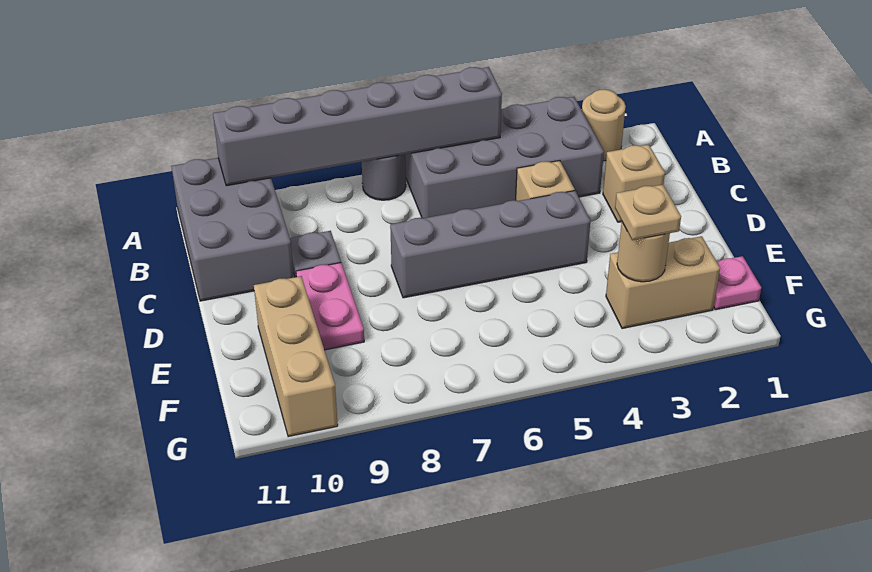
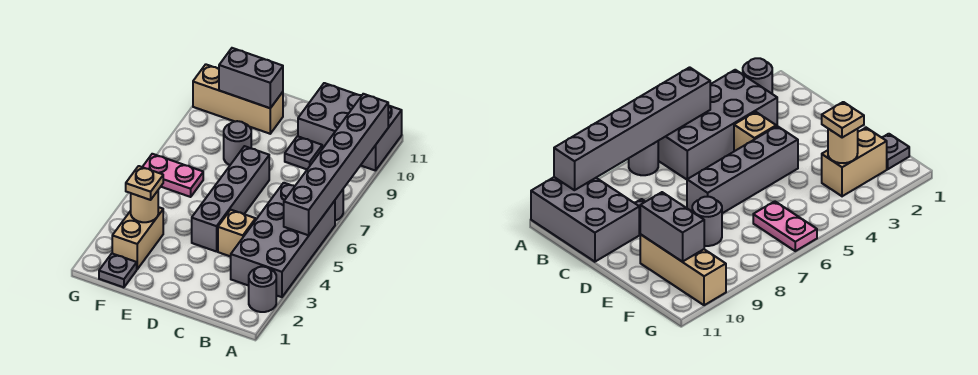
tan 1x1 round brick [582,89,626,161] -> grey 1x1 round brick [249,267,276,312]
tan 1x1 brick [603,145,665,222] -> none
pink 1x2 plate [296,263,364,350] -> pink 1x2 plate moved to [143,154,203,197]
none -> grey 1x1 round brick [224,121,251,165]
none -> grey 1x2 brick [219,48,283,108]
pink 1x1 plate [714,256,761,310] -> grey 1x1 plate [99,254,137,287]

